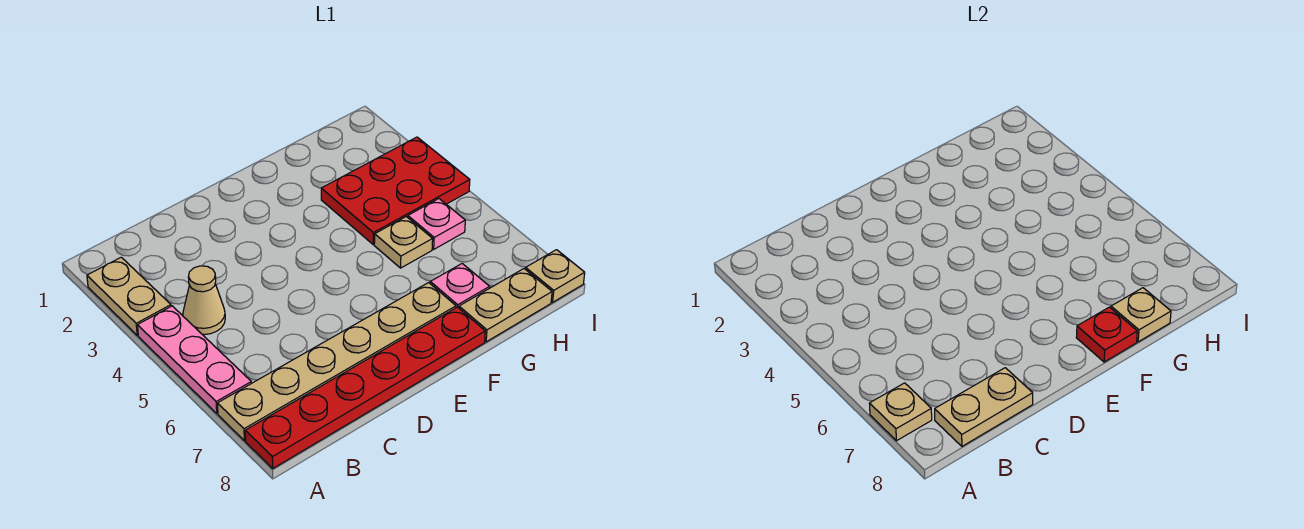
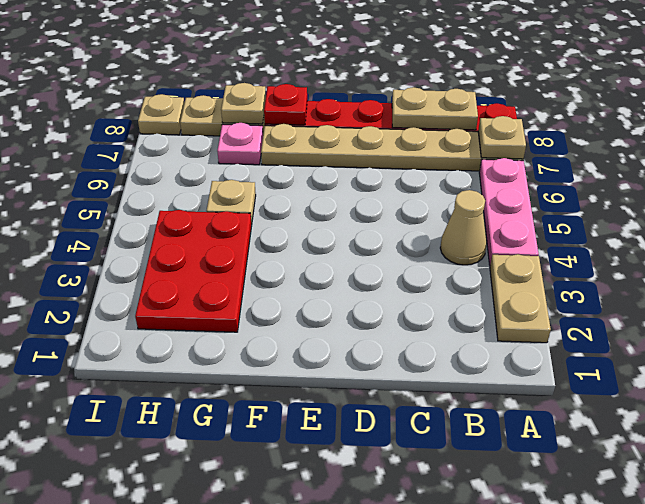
red 2x3 plate [321,137,470,245] -> red 2x3 plate turned to [135,210,252,332]
pink 1x1 plate [408,199,465,249] -> none

